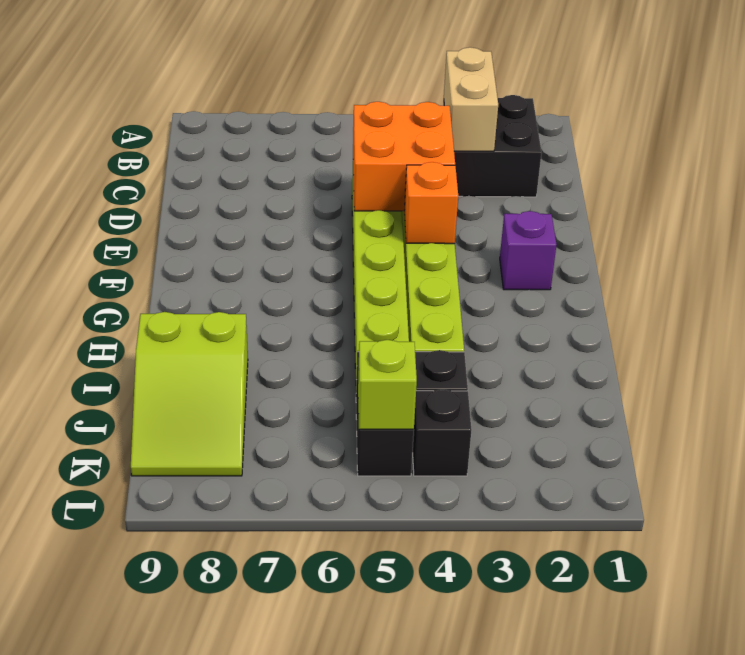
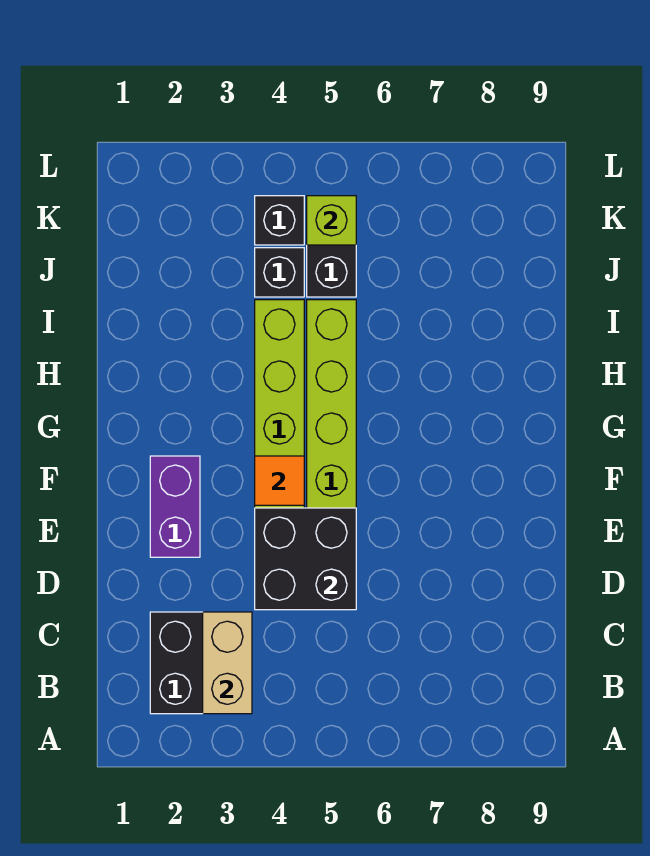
orange 2x2 brick [353,102,455,211] -> black 2x2 brick [255,508,356,610]
purple 1x1 brick [500,211,557,290] -> purple 1x2 brick [150,456,200,557]
orange 1x1 brick [404,162,458,244] -> orange 1x1 tile [255,456,304,505]
lime 2x3 slope [131,312,248,476] -> none

